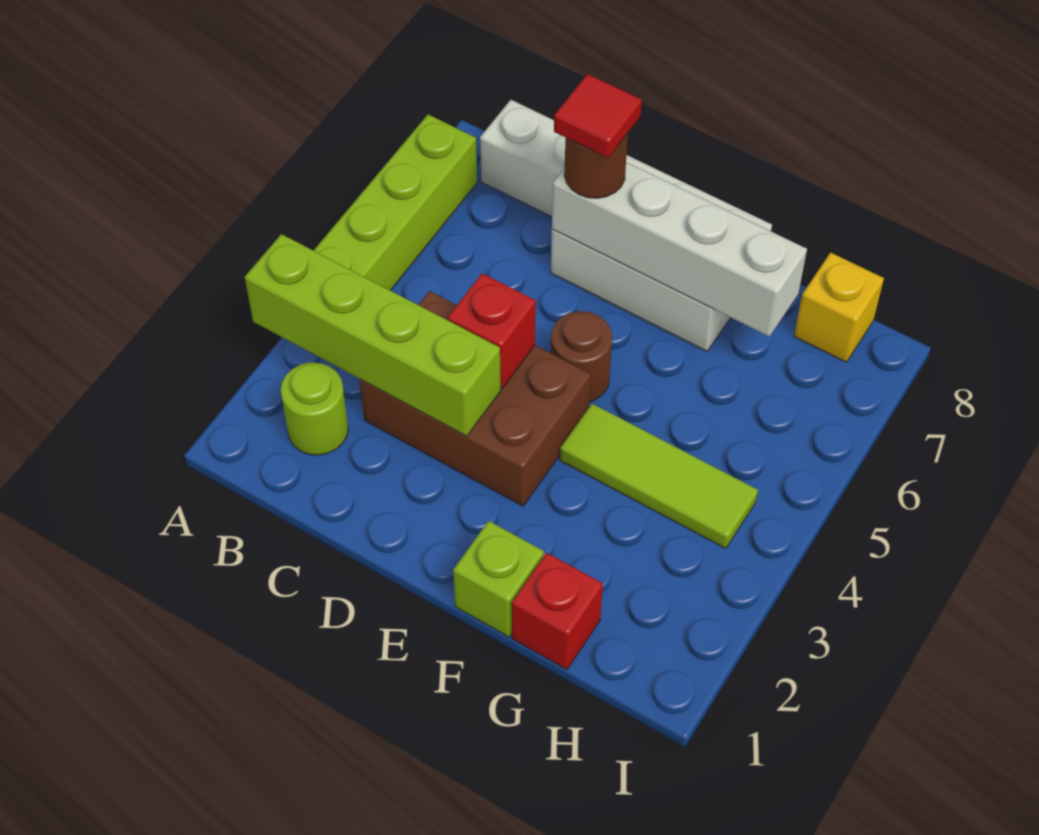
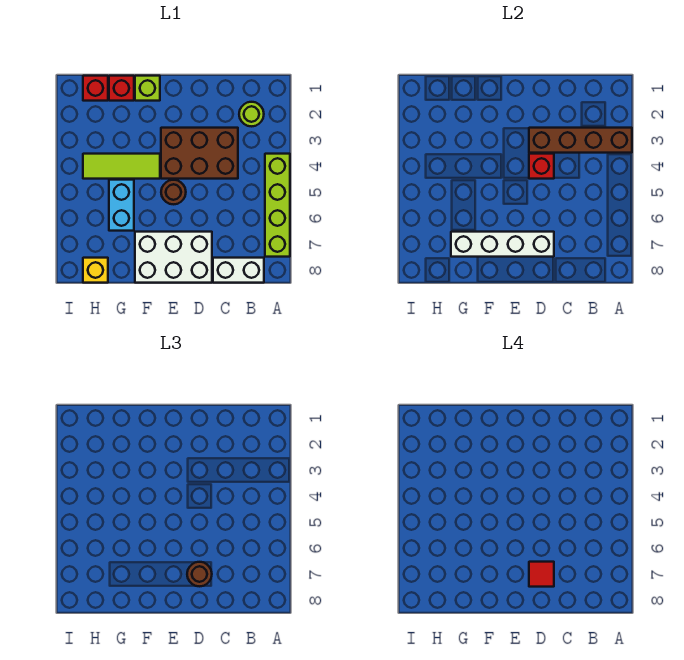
lime 1x4 brick [245,234,501,436] -> brown 1x4 brick [529,128,632,153]
none -> cyan 1x2 brick [109,180,134,231]
none -> red 1x1 brick [83,76,108,101]

